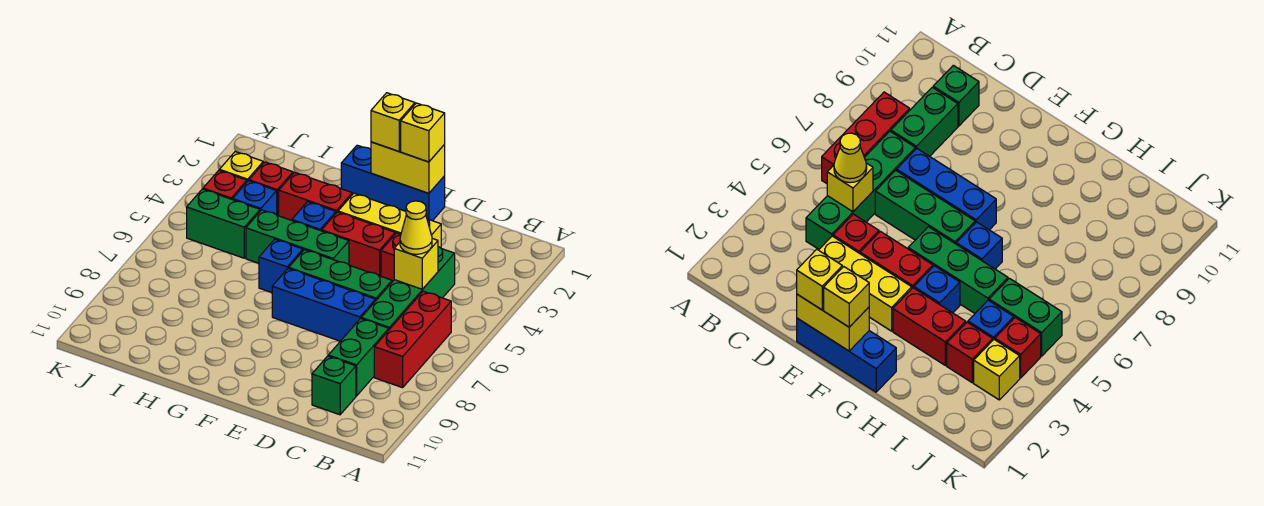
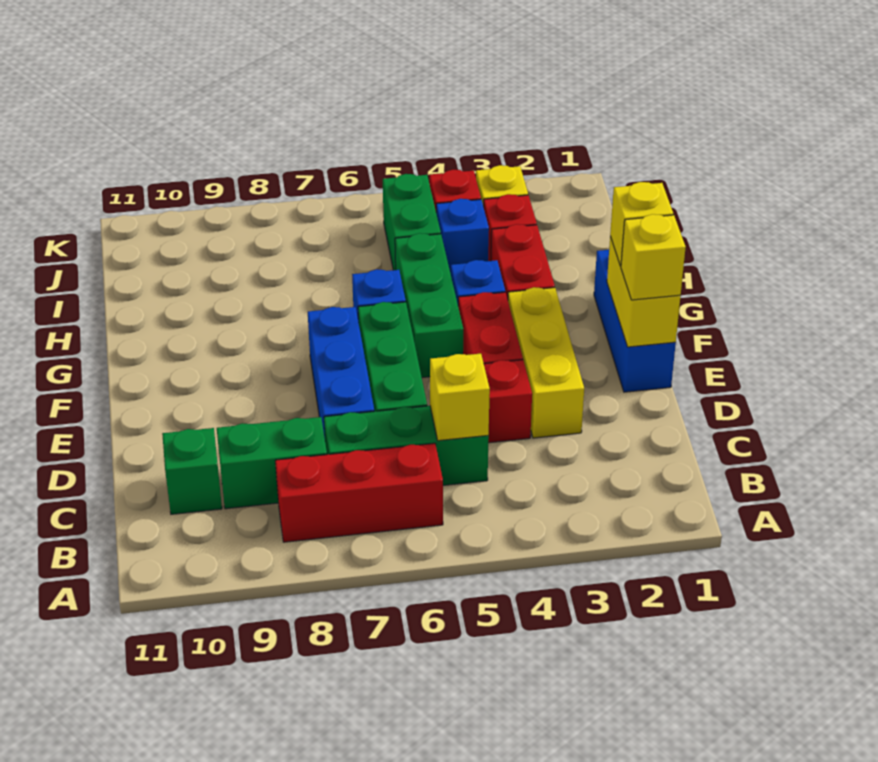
green 1x4 brick [361,247,455,330] -> green 1x3 brick [324,406,489,485]
yellow 1x1 cone [400,201,432,254] -> none

